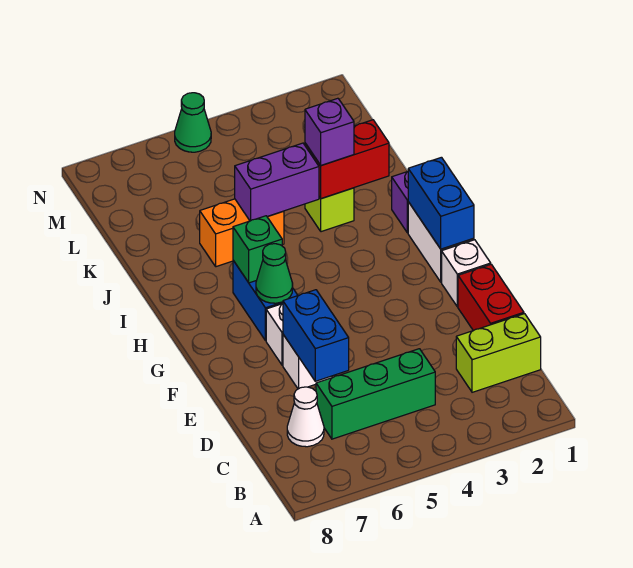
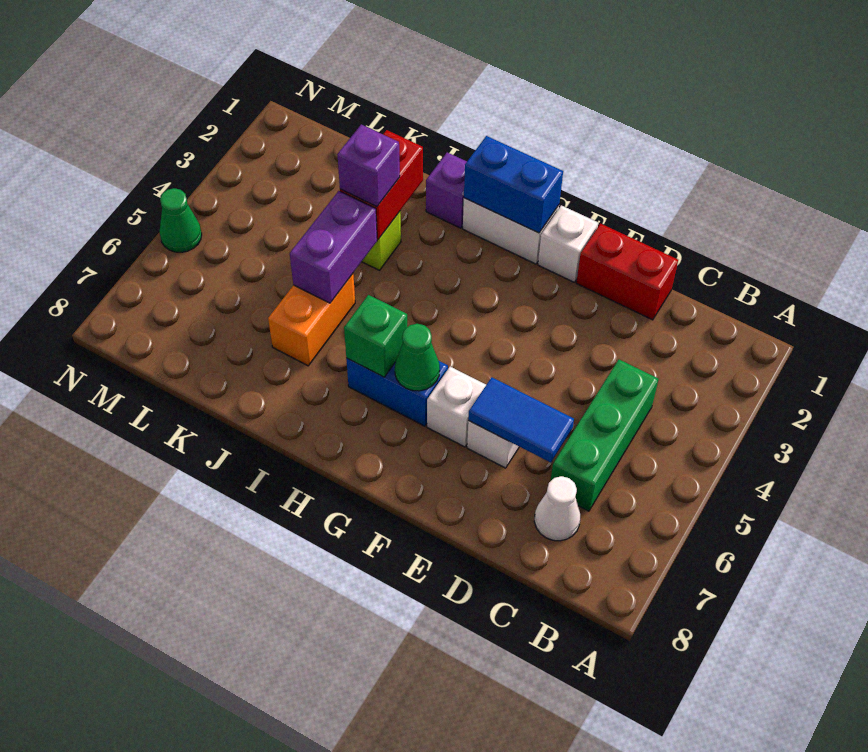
lime 1x2 brick [456,314,541,392] -> none
blue 1x2 brick [283,290,349,381] -> blue 1x2 tile [468,377,574,463]

